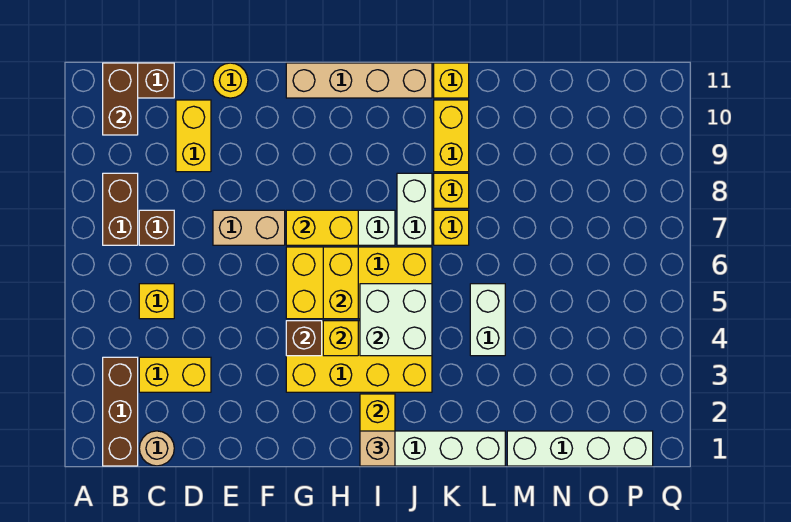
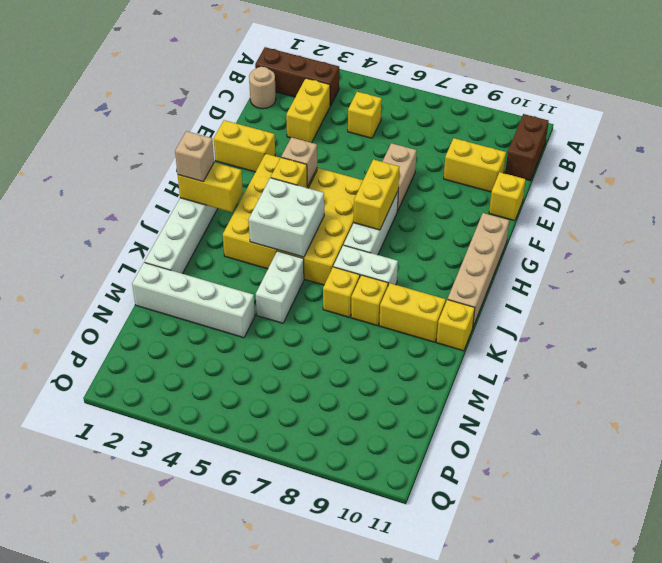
brown 1x2 brick [103,173,138,245] -> none
brown 1x2 brick [103,63,138,135] -> none
brown 1x1 brick [139,210,174,245] -> none
yellow 1x1 round brick [213,63,248,98] -> yellow 1x1 brick [489,172,526,221]
brown 1x1 brick [286,321,322,356] -> tan 1x1 brick [281,137,317,186]
yellow 1x2 brick [323,247,358,319] -> yellow 1x2 brick moved to [214,120,275,172]
white 1x2 brick [470,284,505,356] -> white 1x2 brick turned to [256,251,304,323]
white 1x4 brick [507,431,653,466] -> white 1x4 brick turned to [132,263,255,338]

